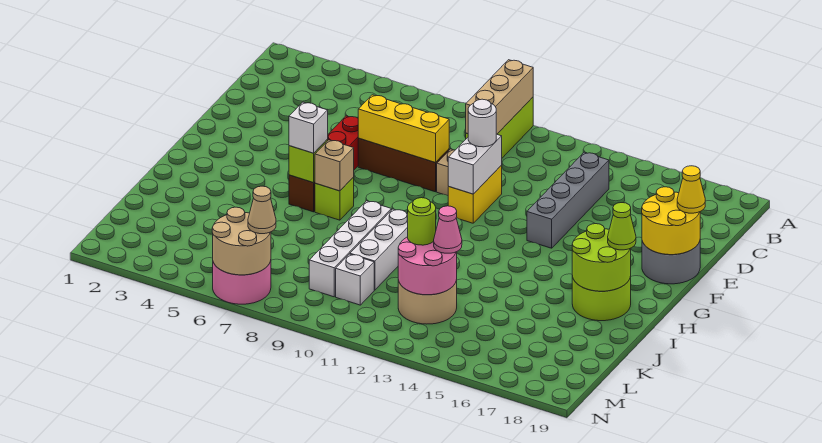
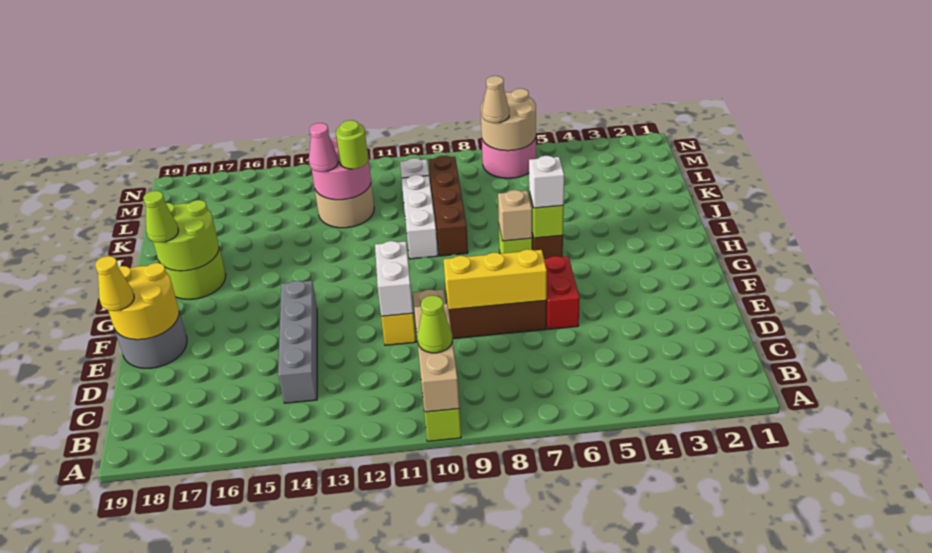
none -> lime 1x1 cone [417,295,452,353]
white 1x1 round brick [468,99,496,147] -> none
white 1x4 brick [309,201,391,297] -> brown 1x4 brick [428,156,468,256]

